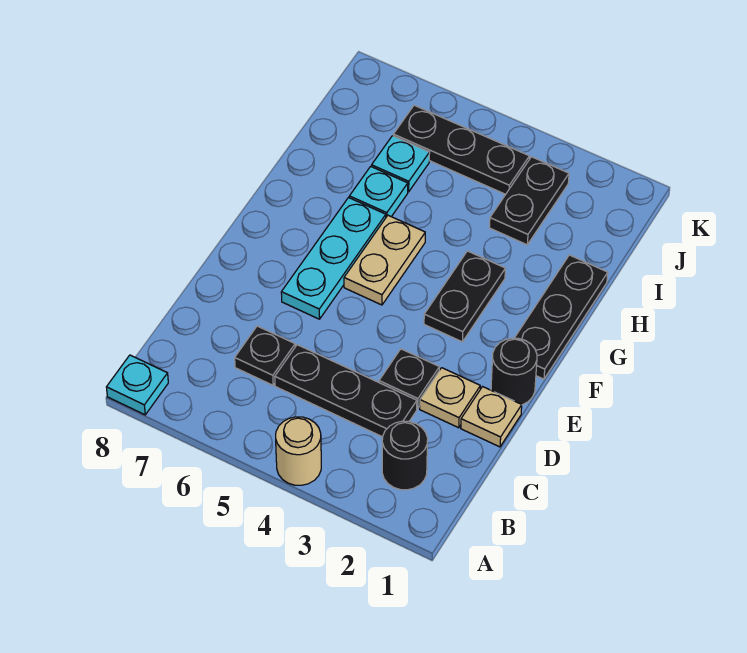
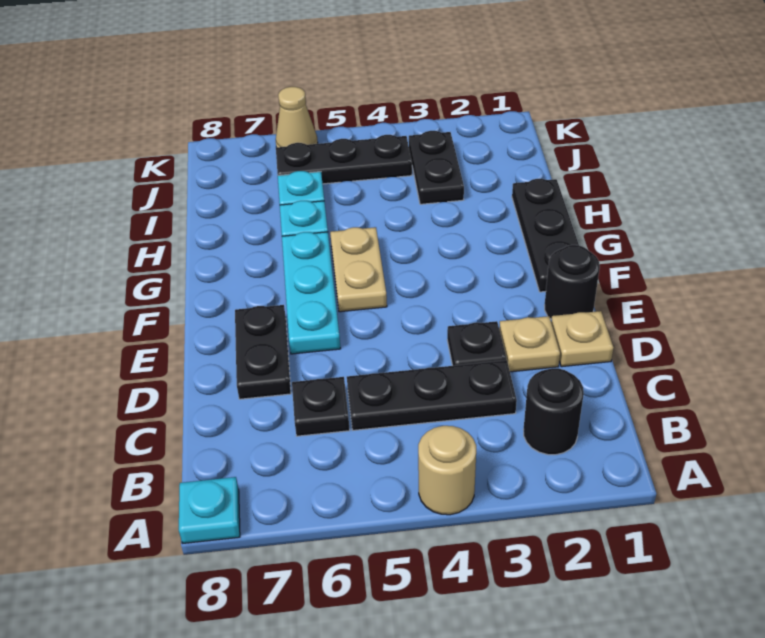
black 1x2 plate [424,251,505,342] -> black 1x2 plate moved to [235,305,291,399]
none -> tan 1x1 cone [276,87,318,147]

